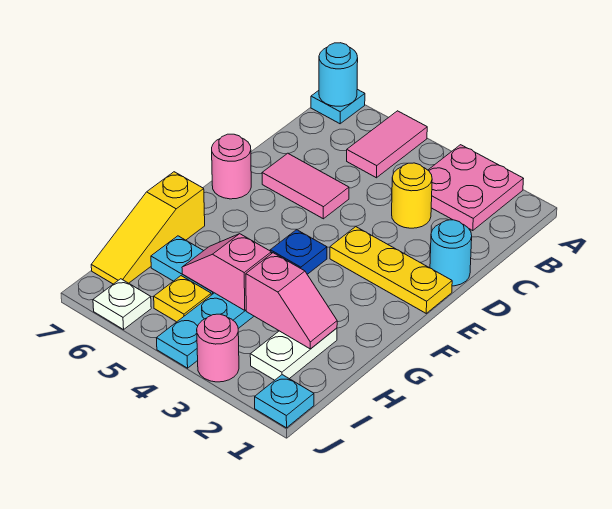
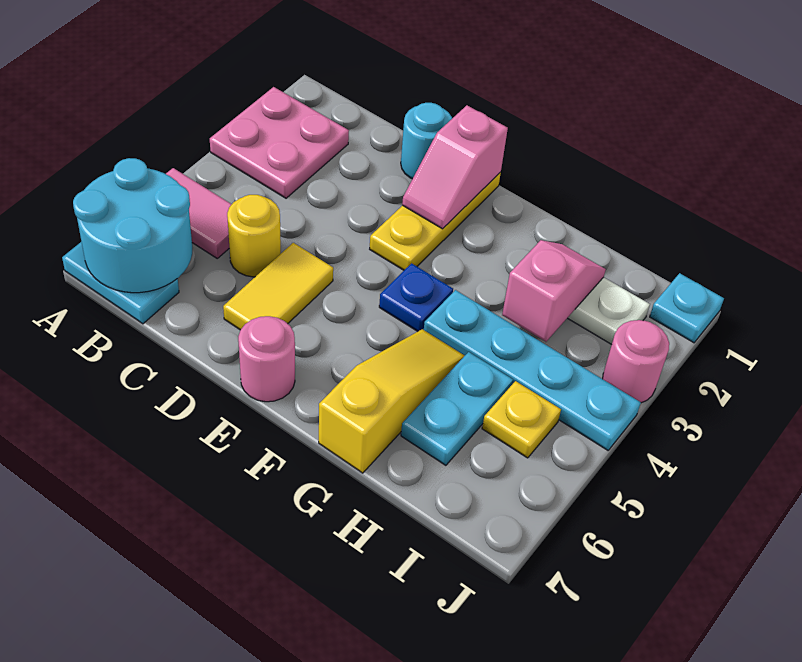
cyan 1x1 plate [311,89,365,124] -> cyan 1x2 plate [62,242,179,324]
cyan 1x1 round brick [319,43,358,106] -> cyan 2x2 round brick [73,158,192,293]
yellow 1x1 round brick [392,163,432,228] -> yellow 1x1 round brick moved to [227,195,281,277]
pink 1x2 tile [262,153,349,219] -> yellow 1x2 tile [223,243,333,330]
yellow 1x3 slope [91,172,205,284] -> yellow 1x3 slope turned to [319,329,465,473]
pink 1x2 slope [182,234,271,310] -> pink 1x2 slope moved to [402,105,508,229]
white 1x1 plate [93,279,151,330] -> none

